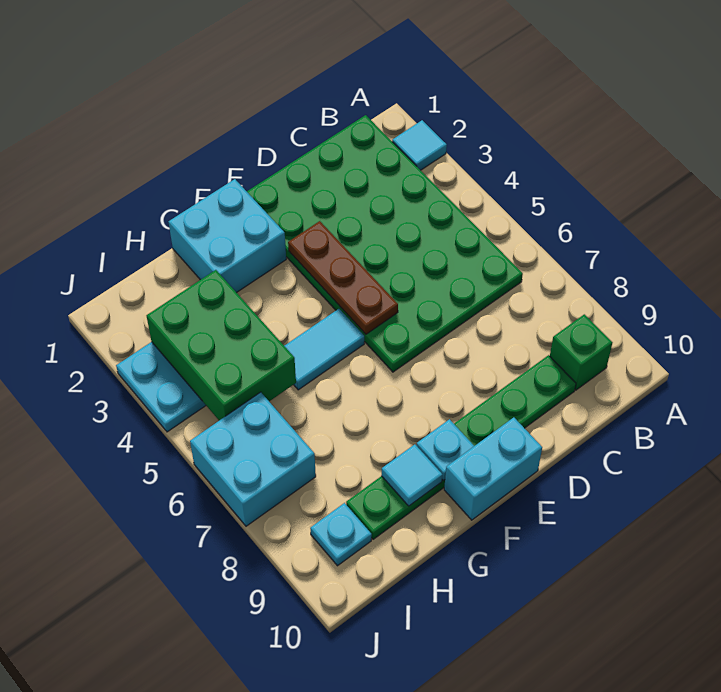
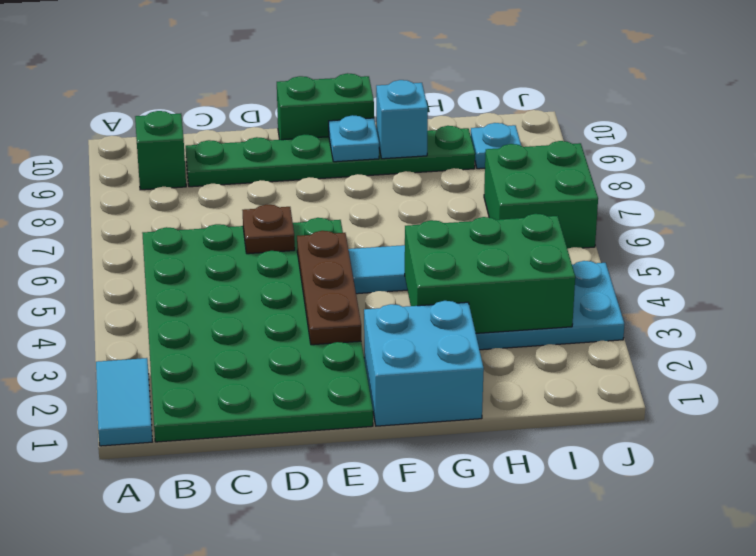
cyan 1x1 tile [392,120,447,170] -> cyan 1x2 tile [96,358,152,446]
none -> brown 1x1 plate [243,204,295,254]
cyan 1x2 brick [444,417,542,520] -> green 1x2 brick [277,73,374,140]
cyan 1x1 tile [381,444,442,506] -> cyan 1x1 brick [376,80,428,159]
green 2x3 brick [146,270,296,420] -> green 2x3 brick turned to [405,214,575,333]
cyan 2x2 brick [190,392,316,526] -> green 2x2 brick [484,141,598,249]

